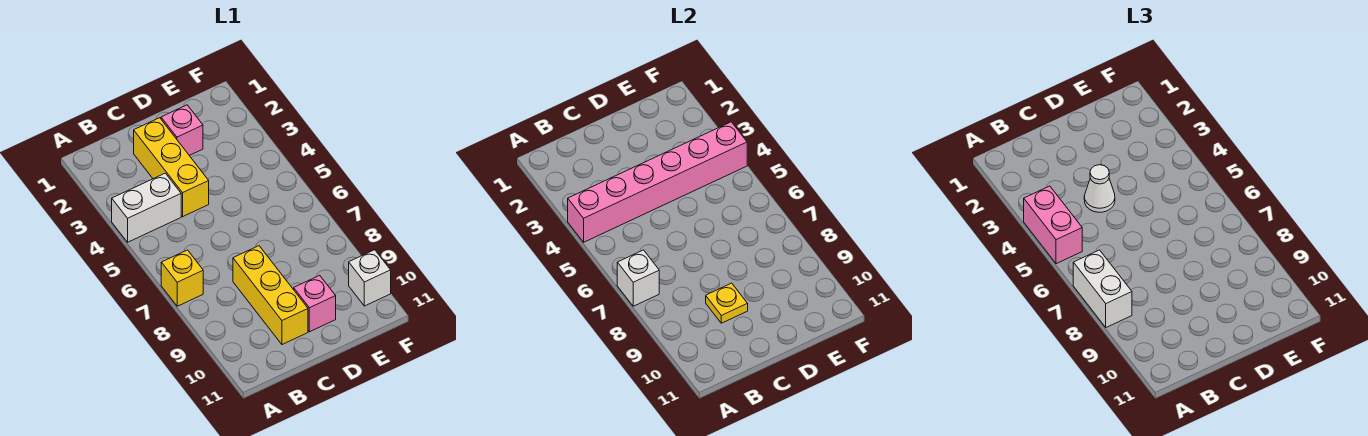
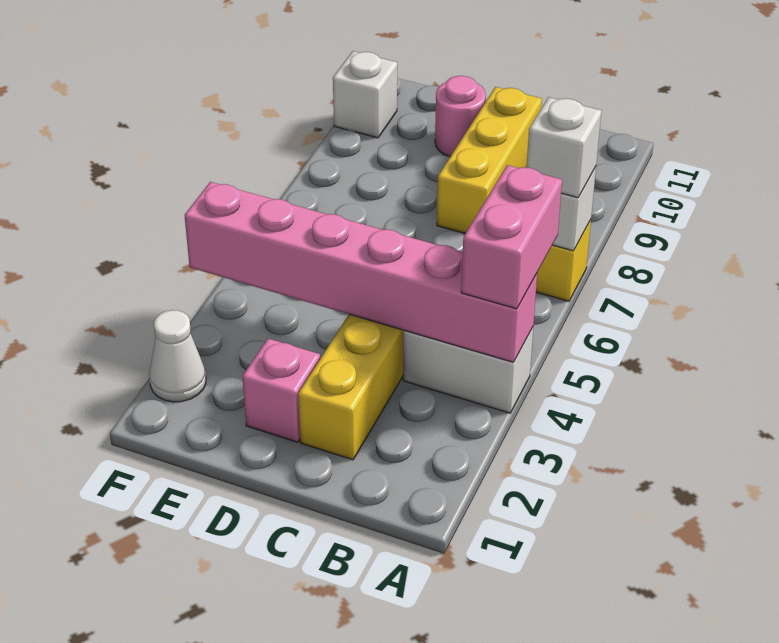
white 1x2 brick [1073,250,1132,327] -> white 1x1 brick [527,97,601,198]
white 1x1 cone [1084,165,1115,212] -> white 1x1 cone moved to [149,310,206,402]
yellow 1x1 plate [706,283,748,323] -> none
pink 1x1 brick [294,275,336,332] -> pink 1x1 round brick [435,76,486,157]

